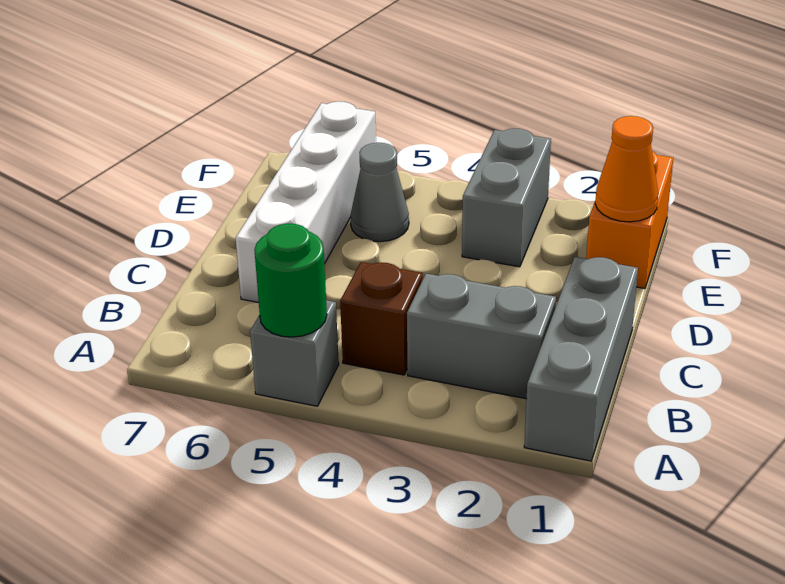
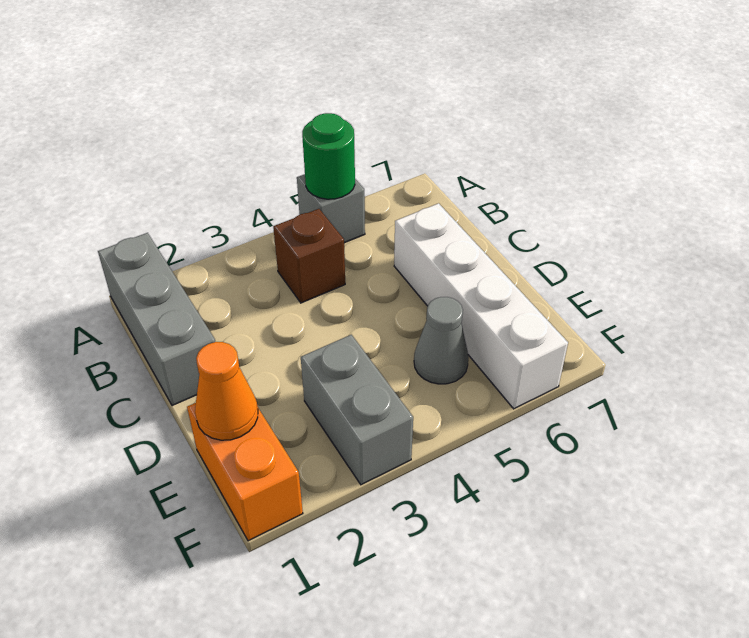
grey 1x2 brick [407,274,556,399] -> none

